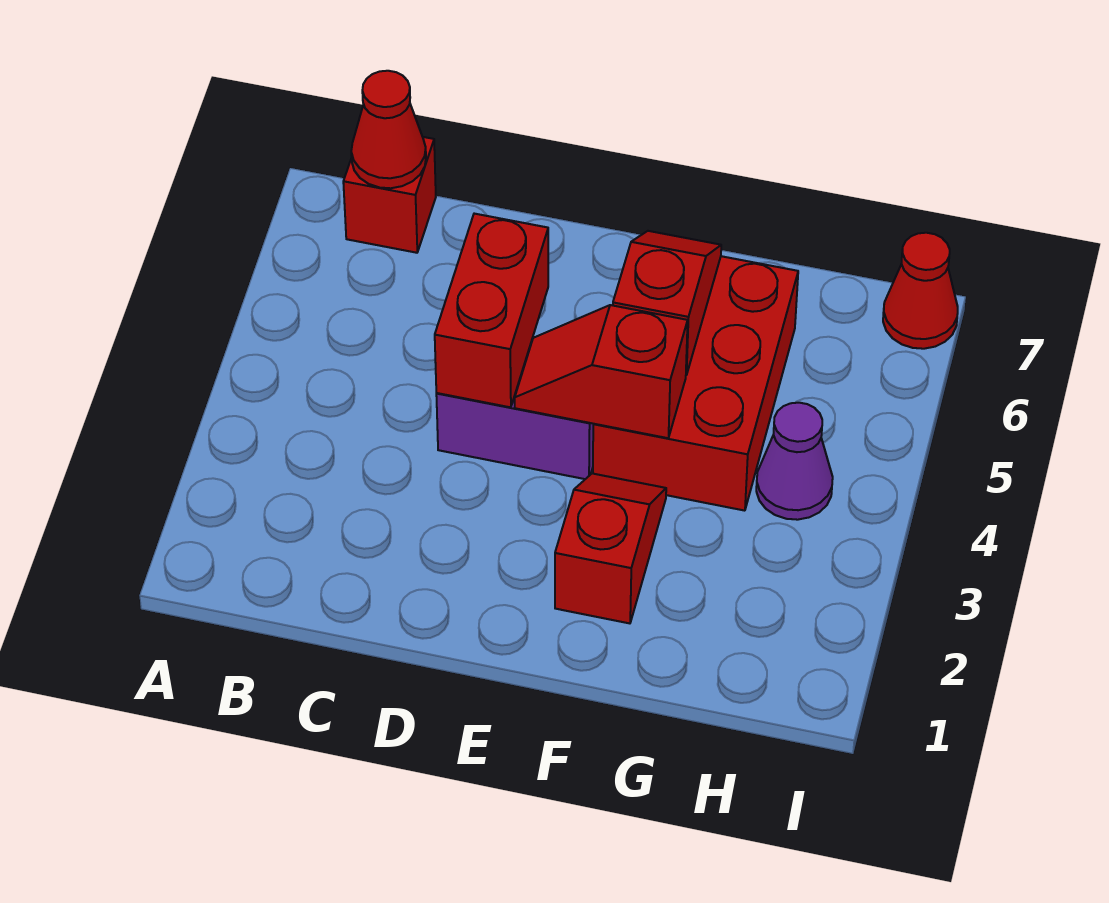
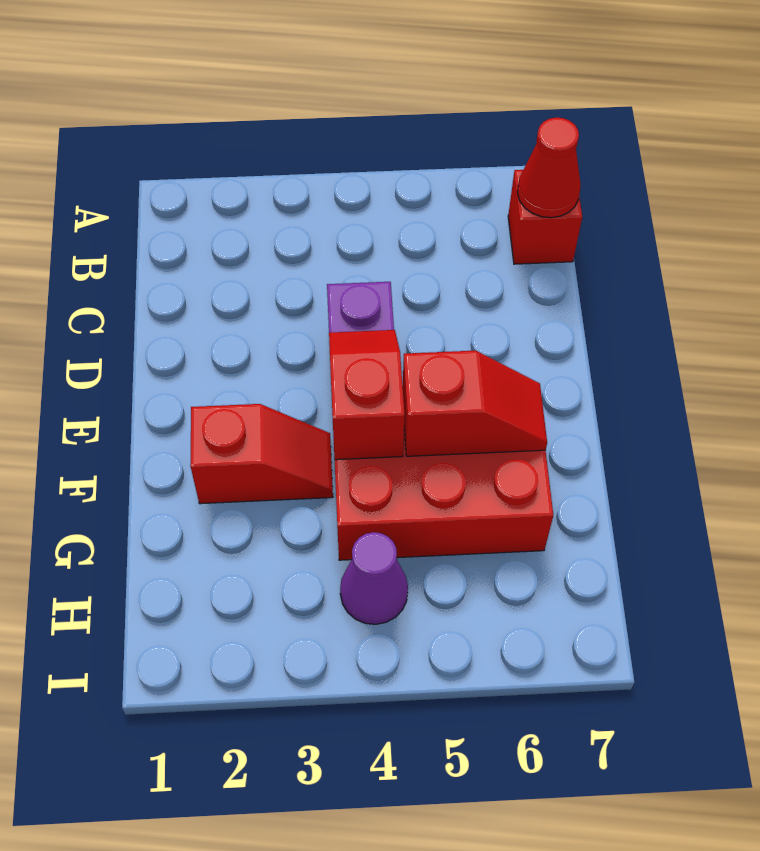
red 1x2 brick [435,214,548,407] -> none
red 1x1 cone [883,233,958,349] -> none

